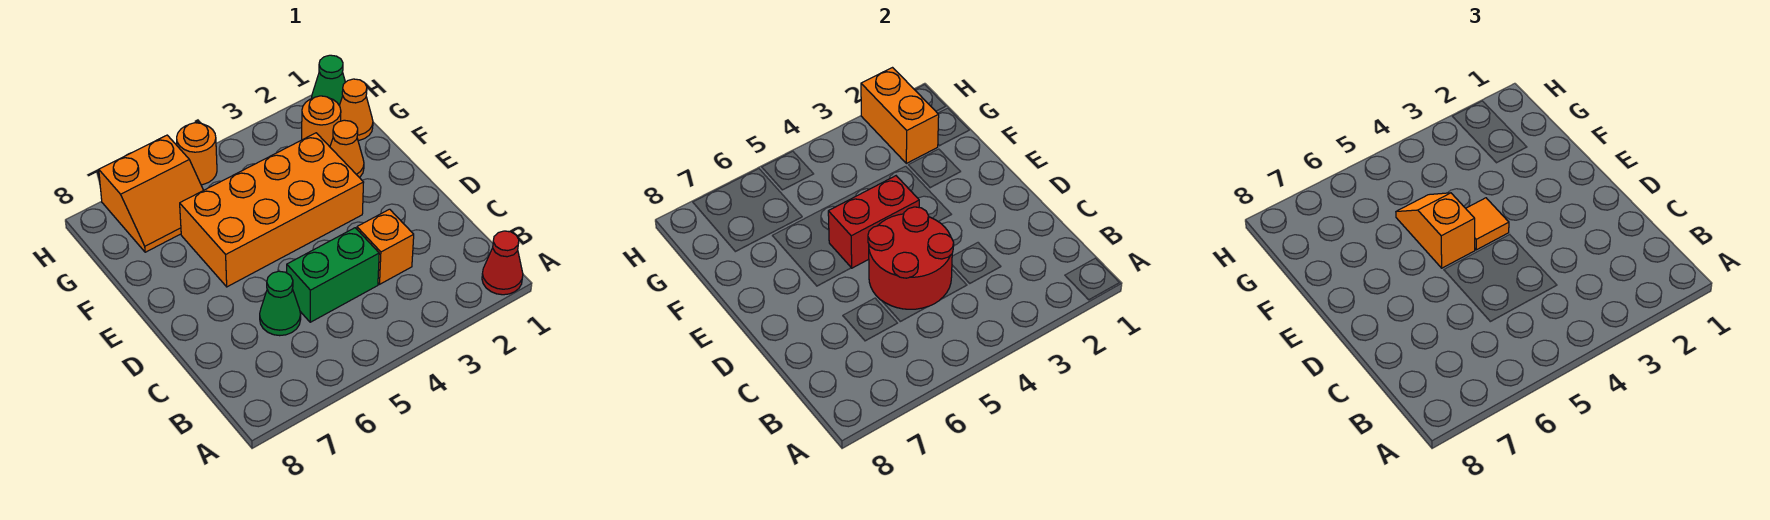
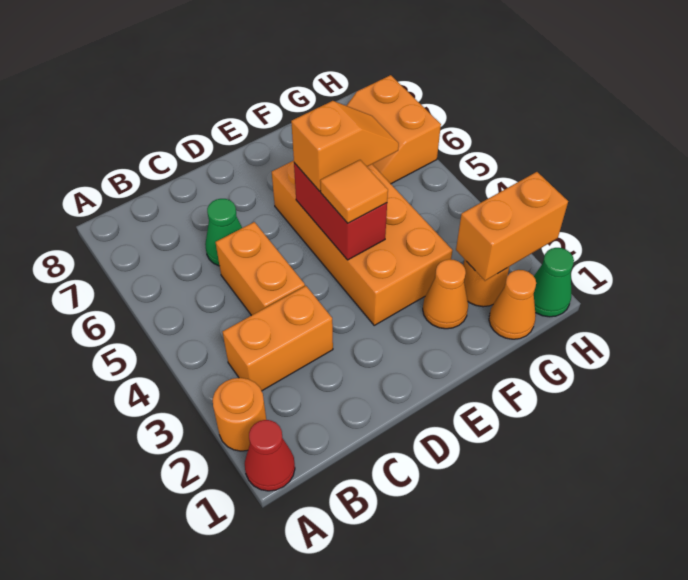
orange 1x1 brick [357,209,414,284] -> orange 1x2 brick [223,286,333,391]
green 1x2 brick [287,228,379,322] -> orange 1x2 brick [215,222,305,315]
red 2x2 round brick [868,207,954,309] -> none
orange 1x1 round brick [177,123,217,185] -> orange 1x1 round brick moved to [213,378,266,451]

